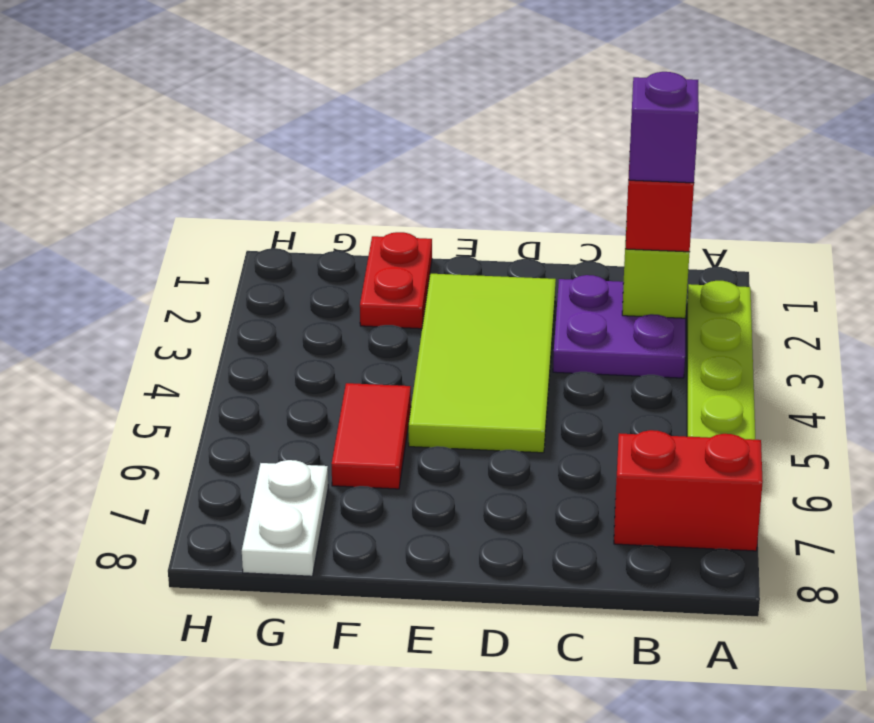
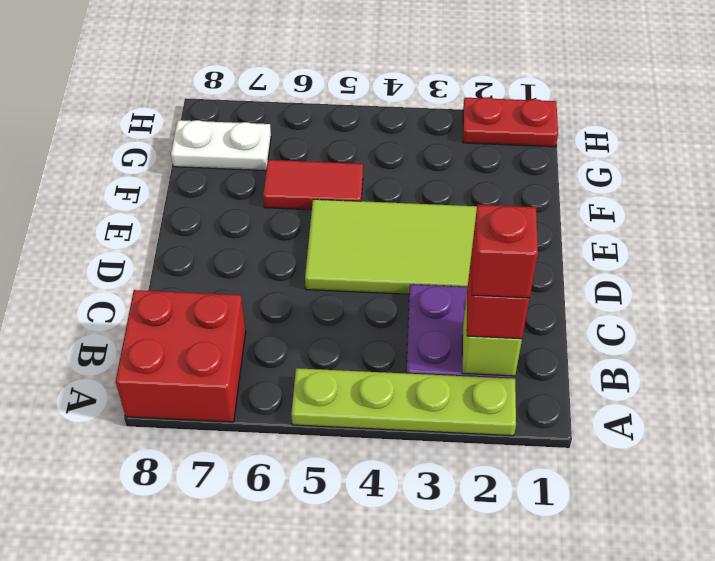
red 1x2 brick [614,430,763,551] -> red 2x2 brick [116,290,246,422]
purple 1x1 brick [629,72,699,183] -> red 1x1 brick [472,205,538,298]
red 1x2 plate [360,232,432,329] -> red 1x2 plate moved to [463,97,558,147]

